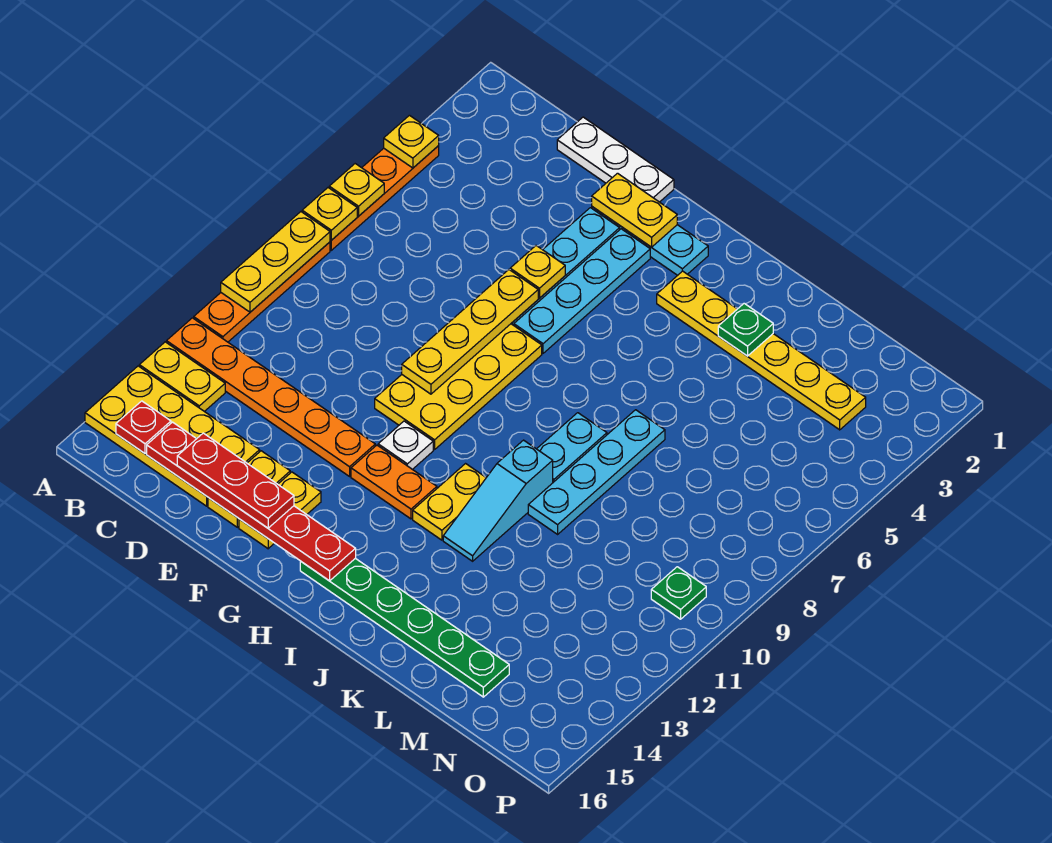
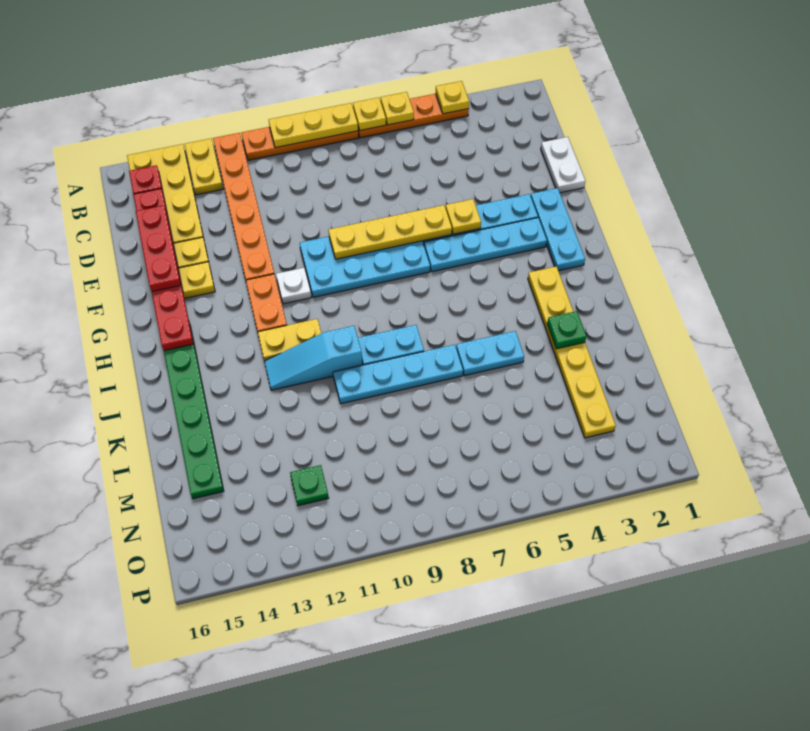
white 1x3 plate [557,117,674,202] -> white 1x2 plate [541,137,585,193]
yellow 1x2 plate [592,173,677,247] -> none
yellow 2x4 plate [375,324,542,450] -> cyan 2x4 plate [300,236,430,297]
none -> cyan 1x2 plate [456,331,524,376]
green 1x1 plate [651,567,706,619] -> green 1x1 plate moved to [290,465,329,506]

